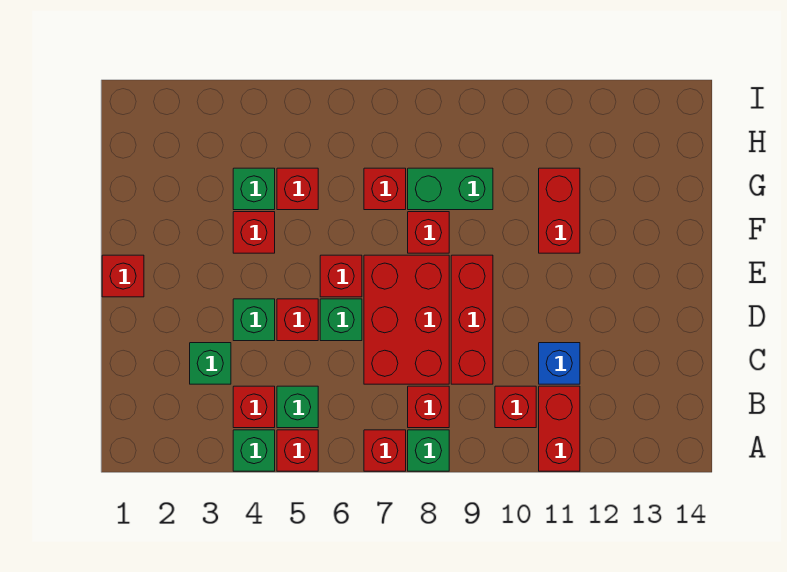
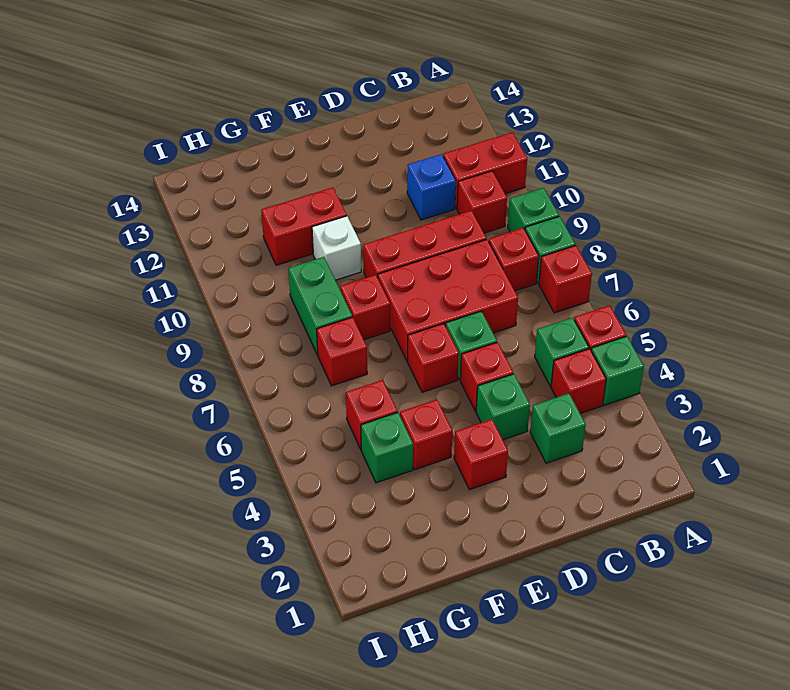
none -> green 1x1 brick [508,188,559,232]
red 1x1 brick [102,255,144,297] -> red 1x1 brick moved to [454,419,508,490]
none -> white 1x1 brick [312,216,361,280]

